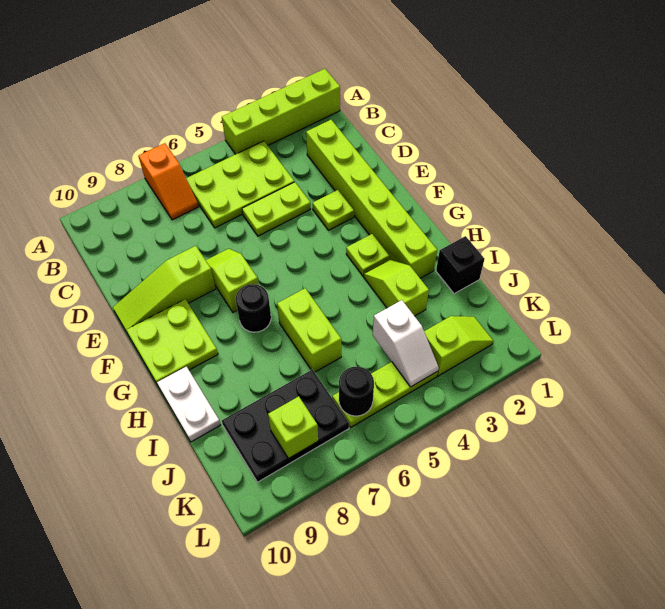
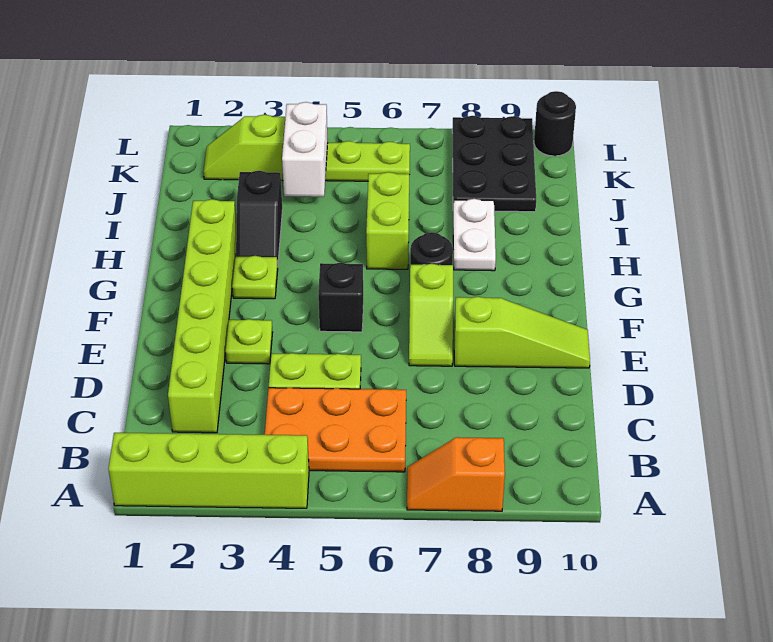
orange 1x2 slope [139,143,198,220] -> orange 1x2 slope turned to [407,437,505,511]
lime 2x3 plate [186,141,294,228] -> orange 2x3 plate [265,388,406,472]
lime 2x2 plate [126,299,218,385] -> none
lime 1x2 slope [364,260,429,316] -> black 1x2 slope [236,171,282,266]
white 1x2 plate [157,367,220,442] -> white 1x2 plate moved to [453,199,496,271]
black 1x1 brick [436,236,485,294] -> black 1x1 brick moved to [318,263,363,332]
white 1x2 slope [373,300,439,387] -> white 1x2 brick [282,102,328,197]
black 2x3 plate [222,370,349,482] -> black 2x3 plate turned to [452,116,536,212]
black 1x1 round brick [339,367,374,416] -> black 1x1 round brick moved to [534,91,576,156]
lime 1x1 brick [268,396,318,459] -> none

